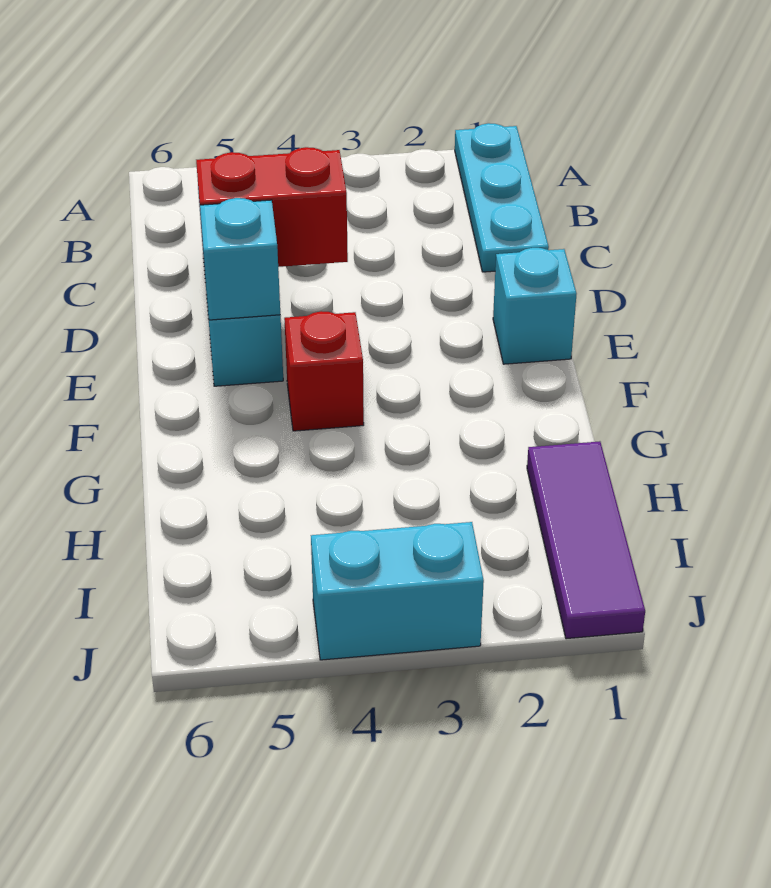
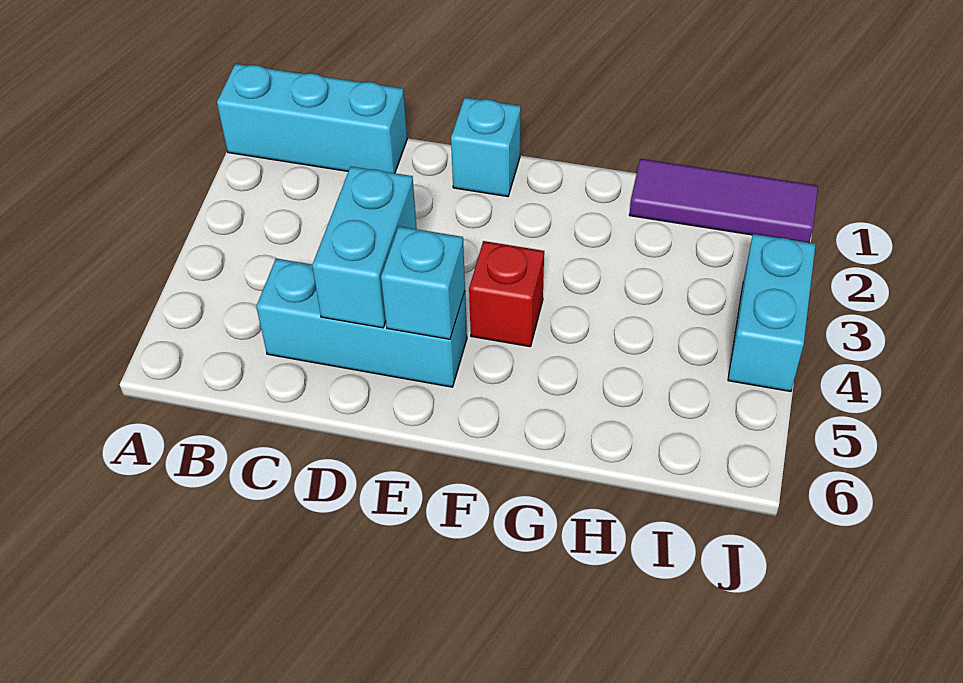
cyan 1x3 plate [455,123,549,272] -> cyan 1x3 brick [217,64,407,173]
red 1x2 brick [196,147,348,267] -> cyan 1x2 brick [312,166,417,328]

